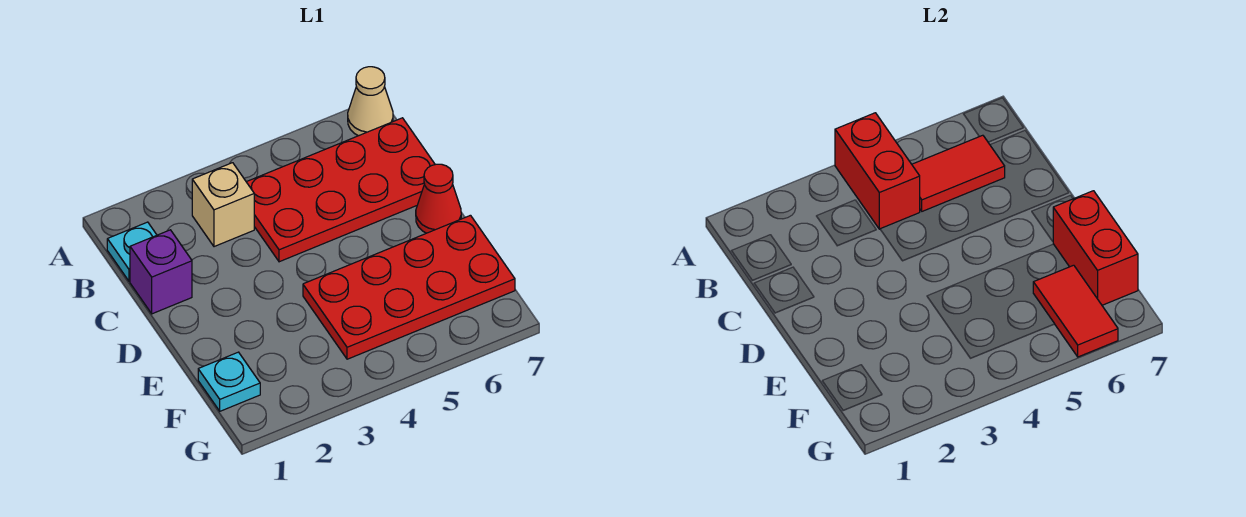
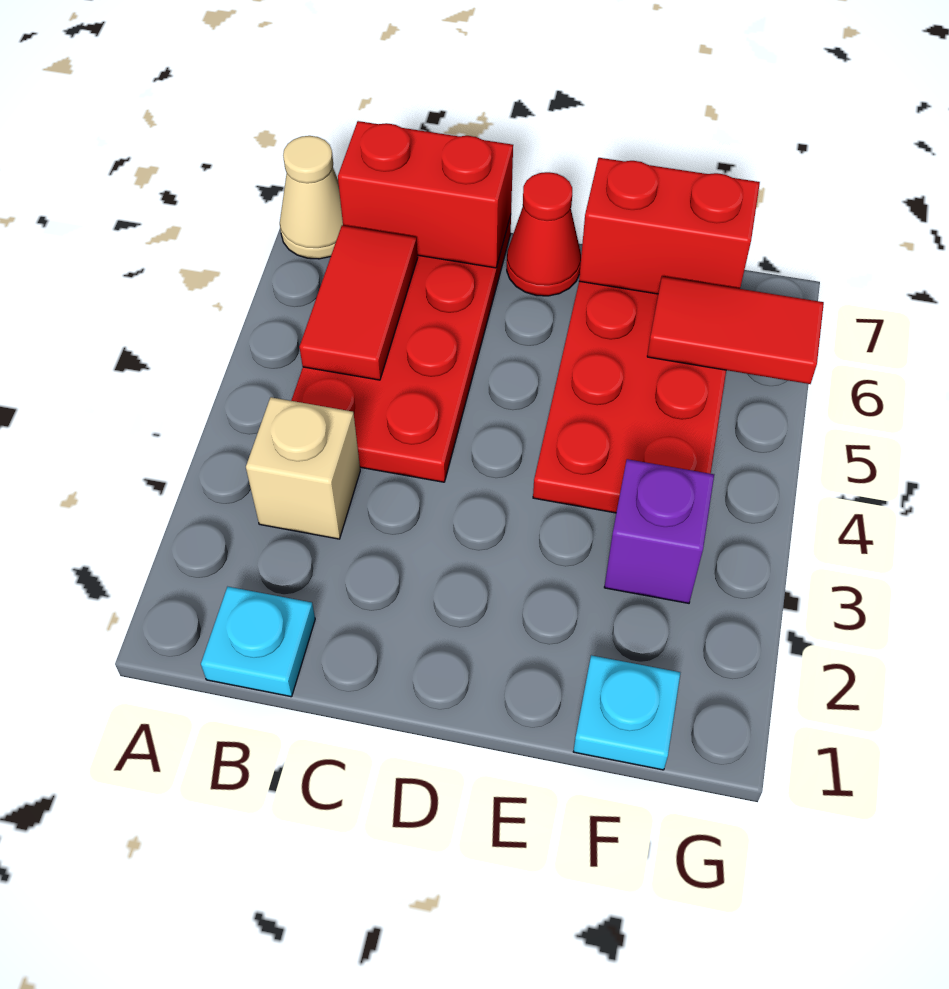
red 1x2 brick [835,113,920,229] -> red 1x2 brick moved to [338,121,513,268]
purple 1x1 brick [130,230,192,314] -> purple 1x1 brick moved to [604,459,714,603]

